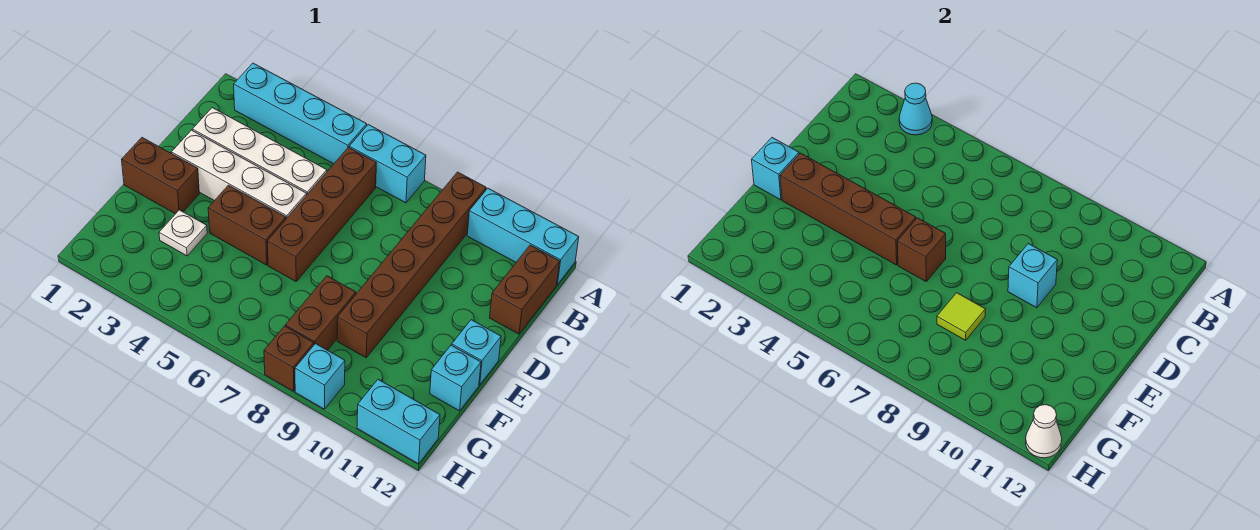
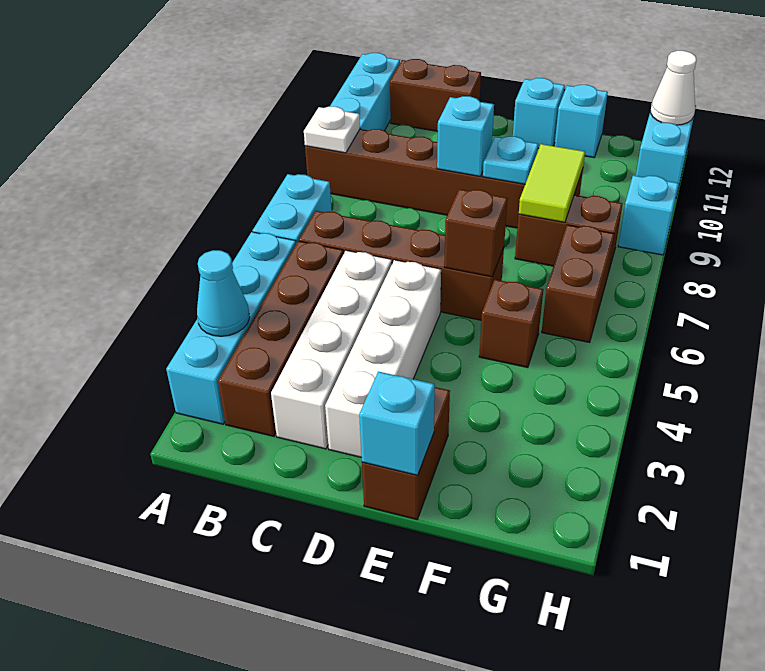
brown 1x4 brick [780,153,916,265] -> brown 1x4 brick moved to [218,241,344,436]
brown 1x2 brick [208,185,286,265] -> brown 1x2 brick moved to [542,225,614,342]
none -> cyan 1x1 plate [483,136,538,184]
white 1x1 plate [159,210,207,256] -> white 1x1 plate moved to [304,107,360,153]
lime 1x1 tile [937,293,985,340] -> lime 1x2 tile [519,144,585,222]
brown 1x1 brick [264,326,314,391] -> brown 1x1 brick moved to [479,280,543,367]

